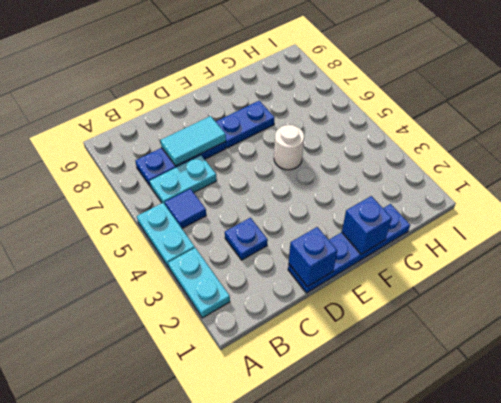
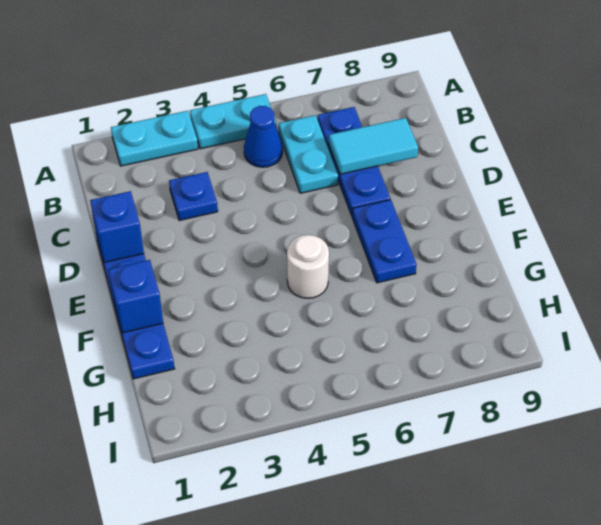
blue 1x1 tile [165,189,206,228] -> blue 1x1 cone [244,106,283,167]
cyan 1x2 tile [160,116,226,166] -> cyan 1x2 tile turned to [329,118,418,174]

